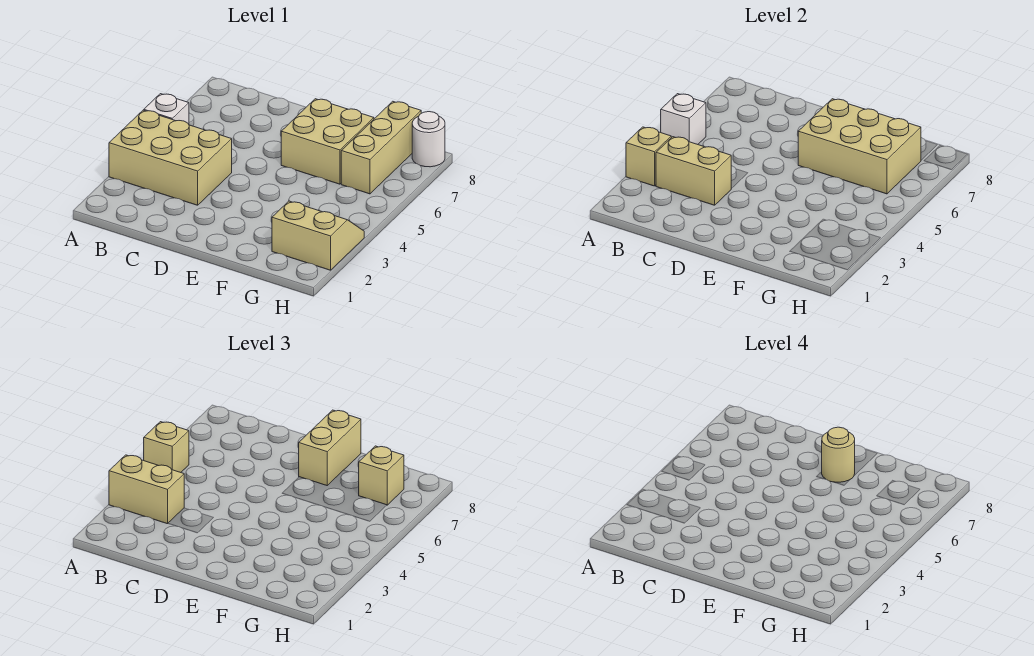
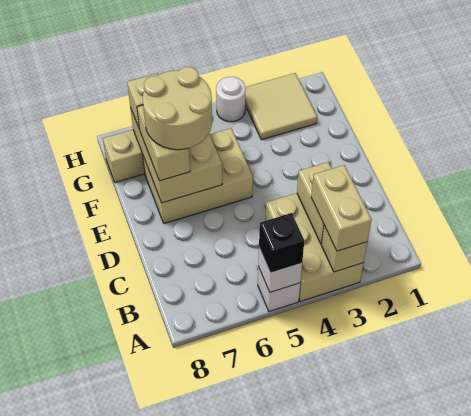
tan 1x1 brick [144,422,189,472] -> black 1x1 brick [259,213,304,272]
tan 2x2 brick [281,99,374,184] -> tan 2x3 brick [143,128,253,224]
tan 1x2 brick [299,410,361,485] -> tan 1x2 brick turned to [137,105,190,181]
tan 1x1 round brick [822,427,855,482] -> tan 2x2 round brick [143,67,212,150]
tan 2x2 slope [272,201,364,270] -> tan 2x2 tile [245,73,317,140]
white 1x1 round brick [412,112,445,167] -> white 1x1 round brick moved to [216,77,246,122]

